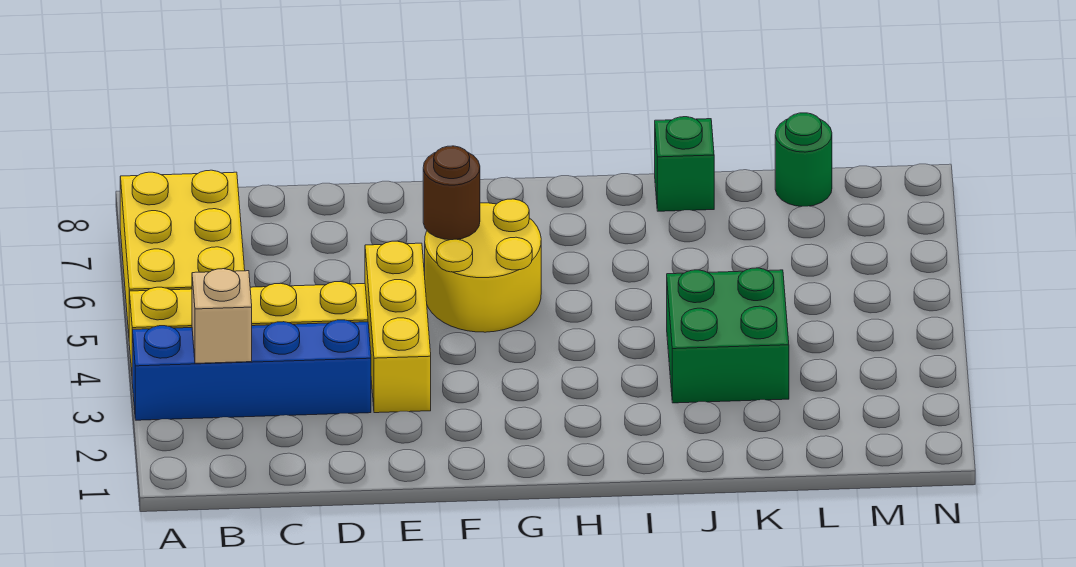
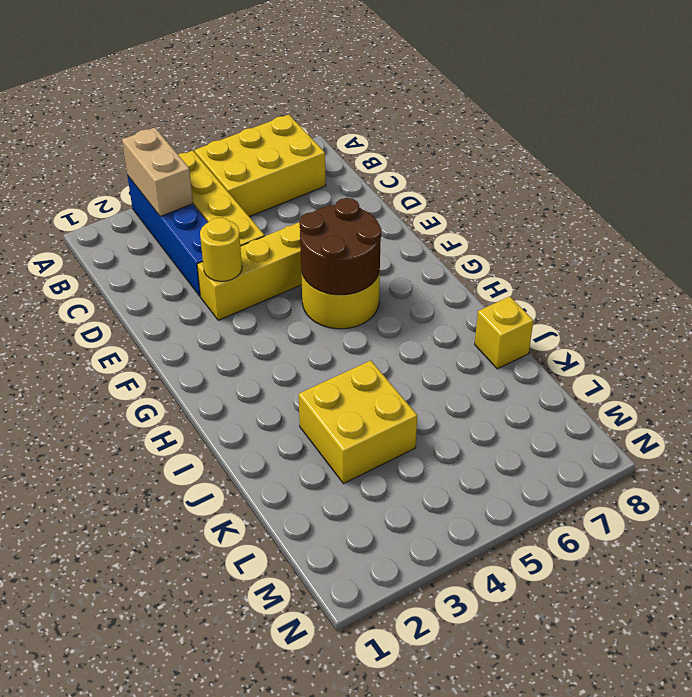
tan 1x1 brick [192,269,252,363] -> tan 1x2 brick [122,127,193,216]
none -> yellow 1x1 round brick [200,218,242,281]
brown 1x1 round brick [423,146,480,240] -> brown 2x2 round brick [299,198,382,295]
green 2x2 brick [667,268,789,403] -> yellow 2x2 brick [299,360,417,484]
green 1x1 brick [655,117,714,211] -> yellow 1x1 brick [475,296,533,369]
green 1x1 round brick [775,113,832,206] -> none

